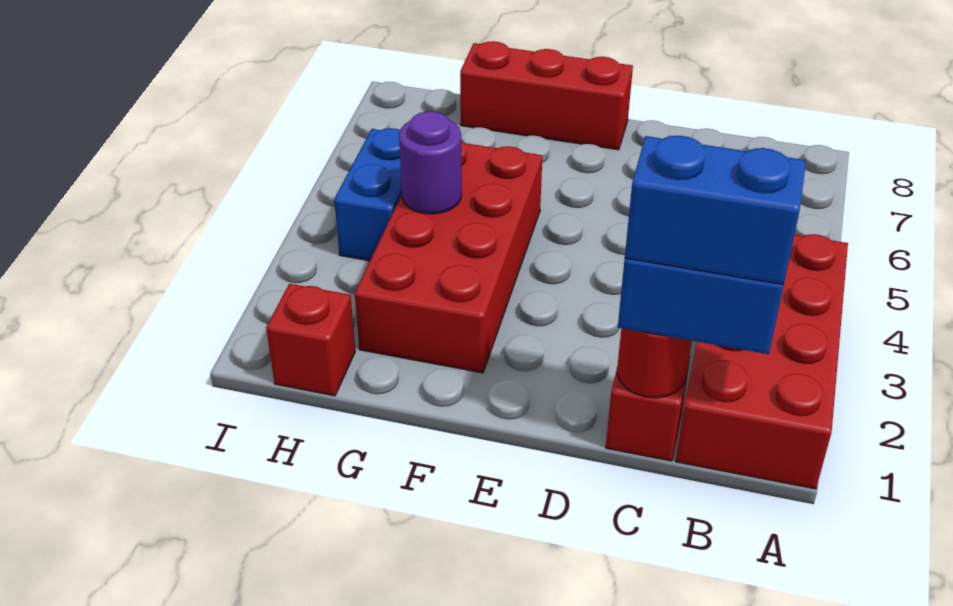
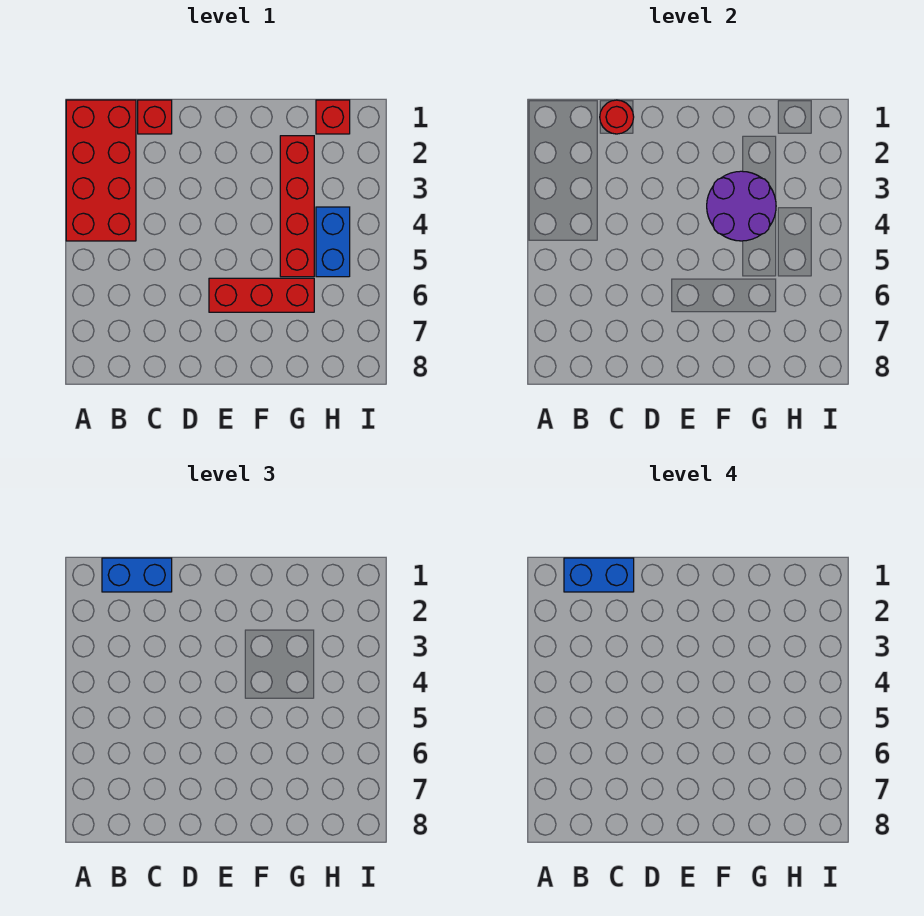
red 1x3 brick [460,41,633,150] -> red 1x3 brick moved to [209,278,314,312]
red 2x4 brick [355,140,542,373] -> red 1x4 brick [280,136,314,277]
purple 1x1 round brick [399,111,462,214] -> purple 2x2 round brick [707,171,776,241]

